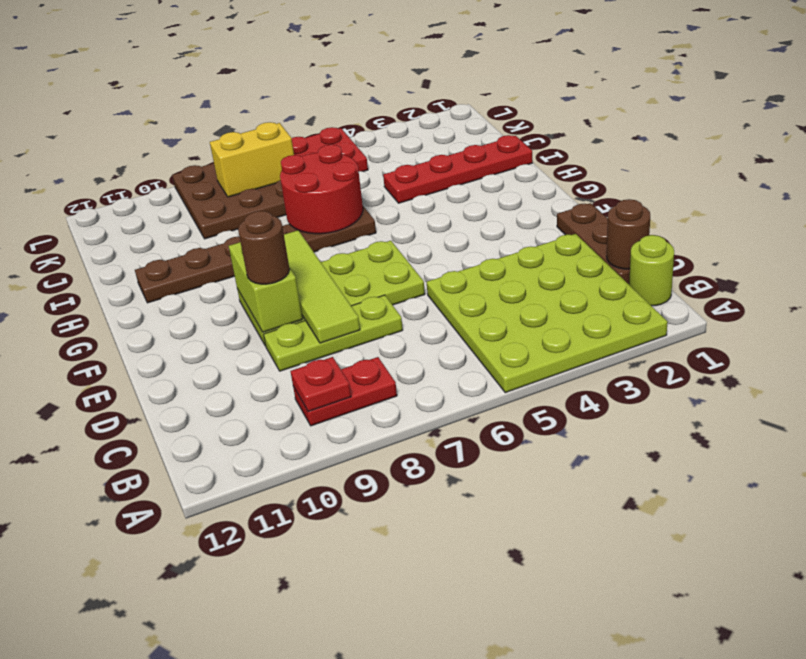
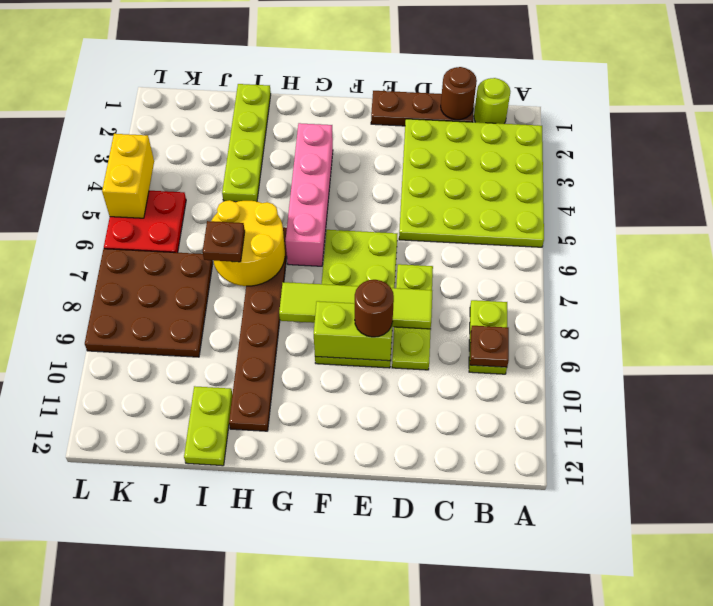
red 1x2 plate [293,357,397,426] -> lime 1x2 plate [469,300,507,374]
red 1x1 plate [291,357,351,412] -> brown 1x1 plate [470,326,509,367]
none -> pink 1x4 brick [286,123,333,266]
red 2x2 round brick [280,145,363,234] -> yellow 2x2 round brick [212,200,285,286]
red 1x4 plate [383,135,533,203] -> lime 1x4 plate [222,84,271,202]
none -> brown 1x1 plate [203,221,245,262]
none -> lime 1x2 plate [184,386,232,466]
yellow 1x2 brick [210,122,294,197] -> yellow 1x2 brick moved to [102,134,154,218]

